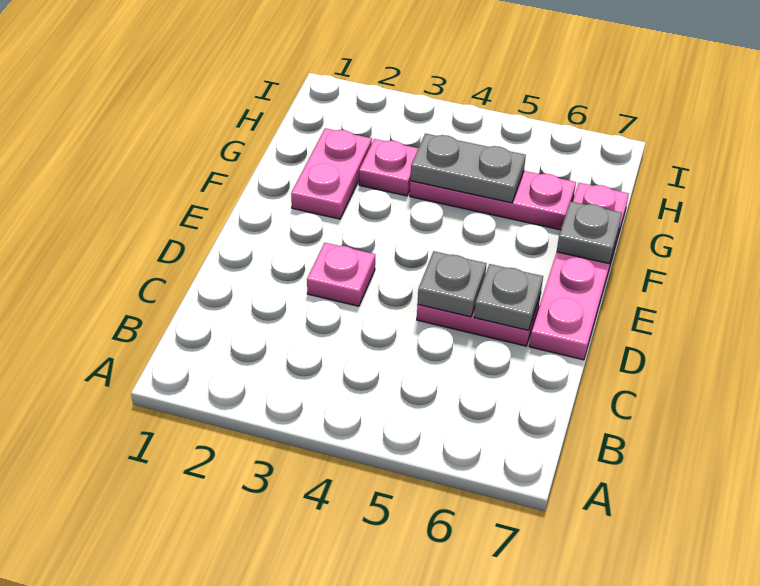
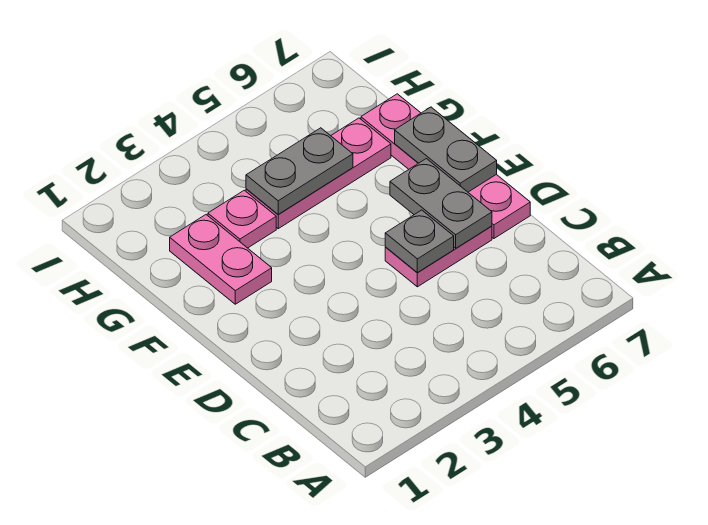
pink 1x1 plate [307,243,375,306] -> none
grey 1x1 plate [474,264,543,330] -> grey 1x2 plate [390,159,492,248]
grey 1x1 plate [557,201,622,264] -> grey 1x2 plate [395,107,497,192]

